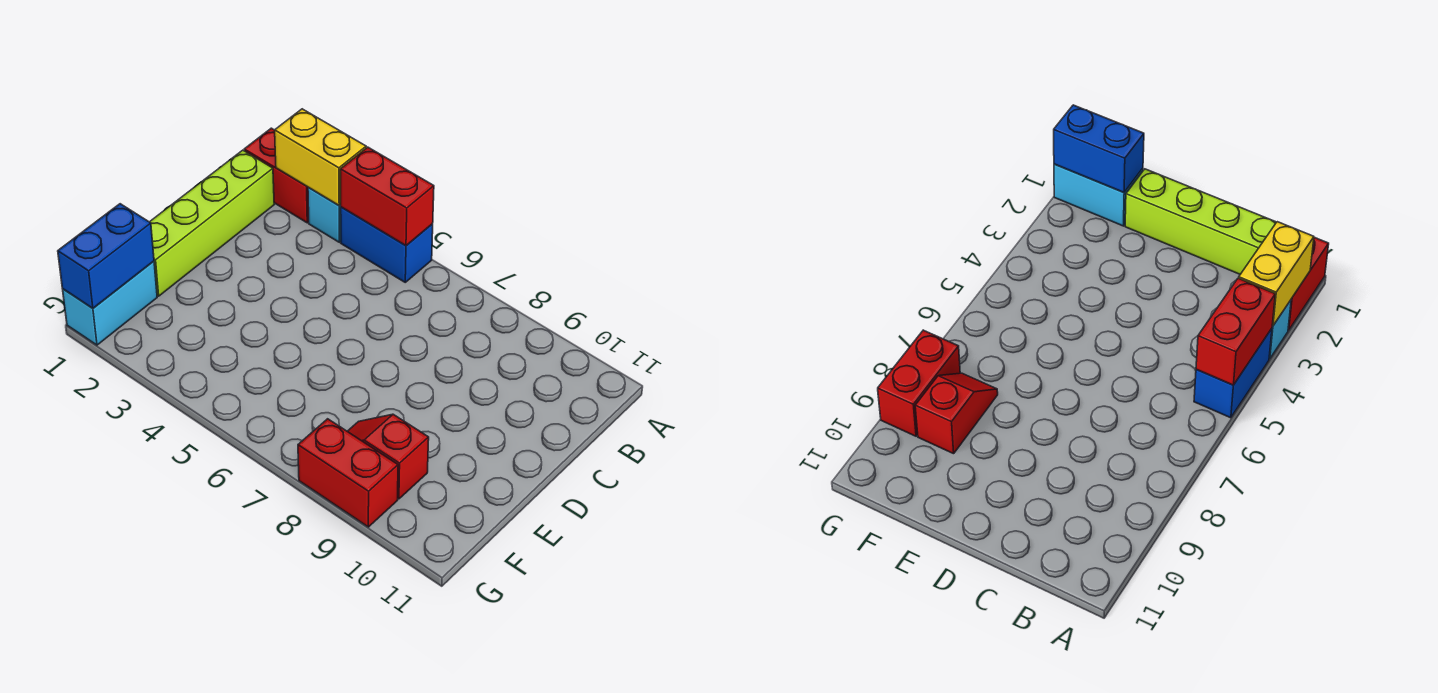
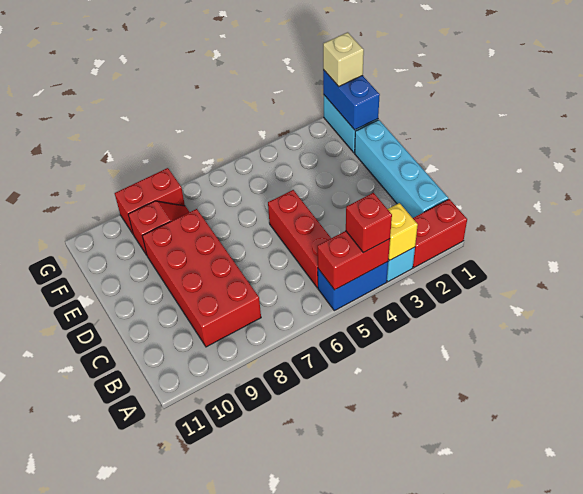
yellow 1x2 brick [275,109,366,205] -> yellow 1x1 brick [388,203,418,260]
none -> red 1x1 brick [346,193,392,253]
lime 1x4 brick [150,150,274,296] -> cyan 1x4 brick [355,120,448,218]
none -> red 1x3 brick [268,190,331,288]
none -> red 2x4 brick [142,209,261,347]
none -> tan 1x1 brick [323,32,364,86]

